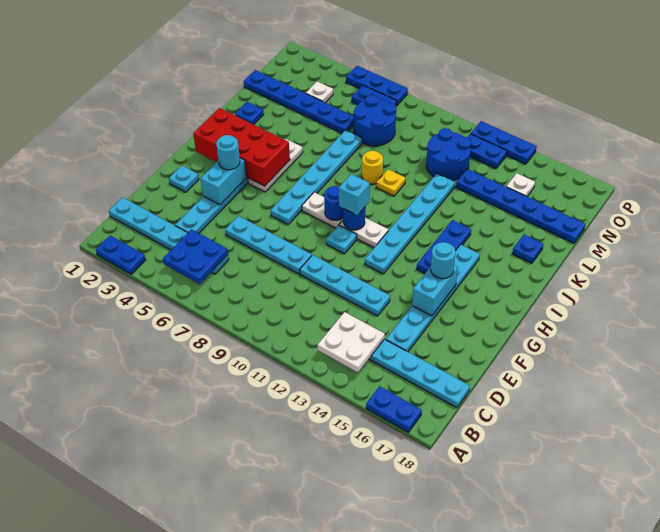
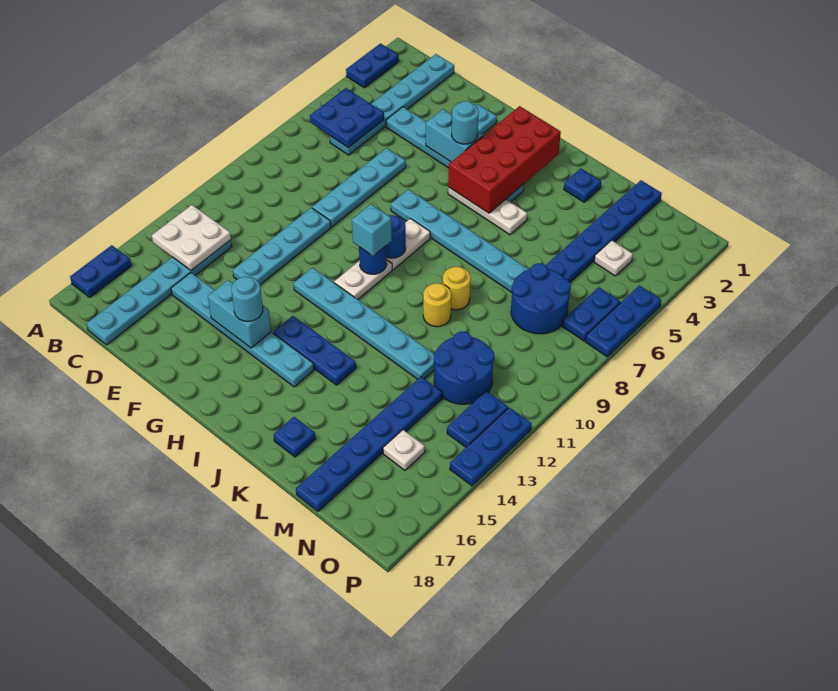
cyan 1x1 plate [326,225,357,254] -> none
yellow 1x1 plate [376,169,406,196] -> yellow 1x1 round brick [423,283,451,327]

